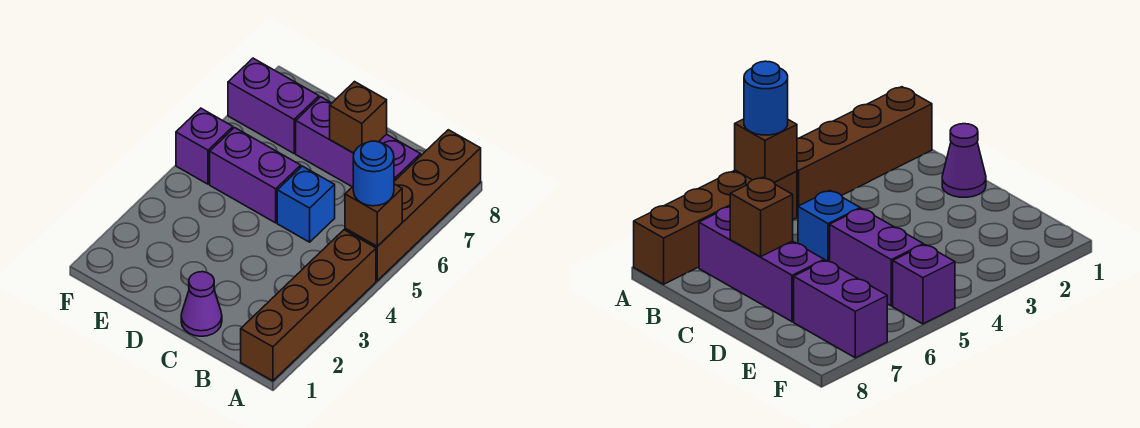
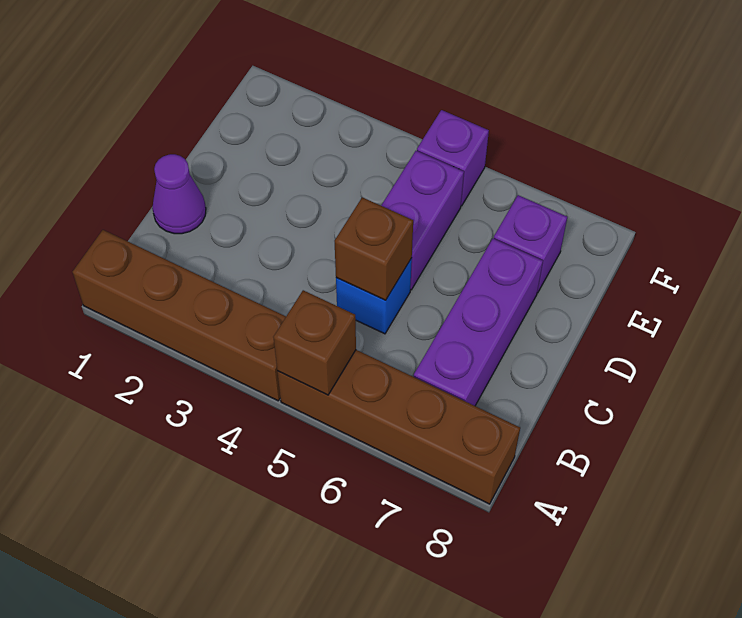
blue 1x1 round brick [353,141,394,206] -> none
brown 1x1 brick [330,82,387,153] -> brown 1x1 brick moved to [335,197,413,300]
purple 1x2 brick [228,58,319,153] -> purple 1x1 brick [494,195,567,293]

